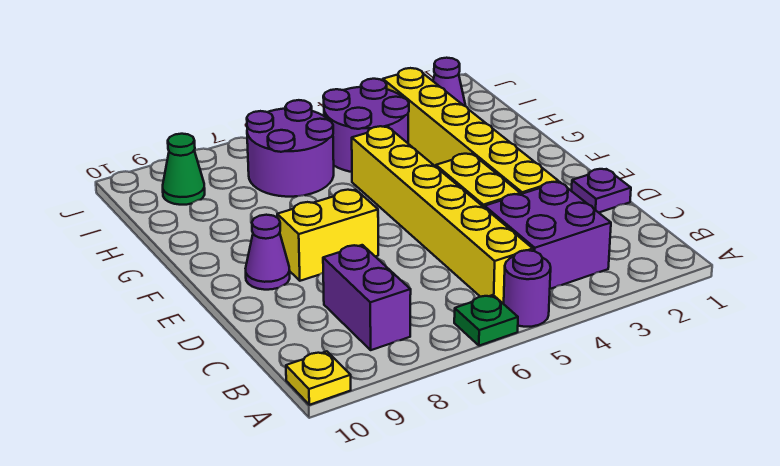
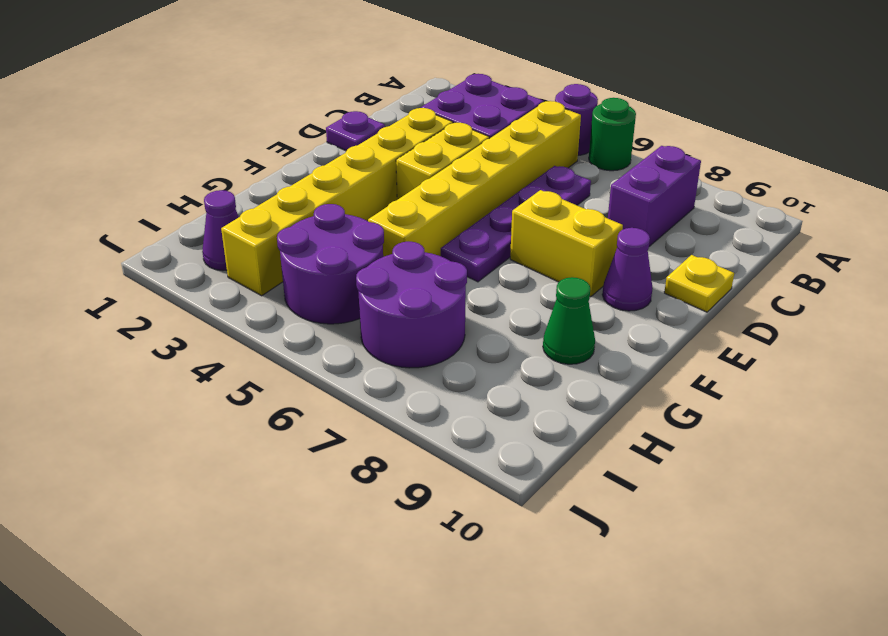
green 1x1 plate [454,295,518,346] -> green 1x1 round brick [589,98,636,171]
yellow 1x1 plate [286,351,351,405] -> yellow 1x1 plate moved to [664,255,734,312]
none -> purple 1x4 plate [441,166,591,282]
green 1x1 cone [163,134,205,205] -> green 1x1 cone moved to [543,277,595,364]

